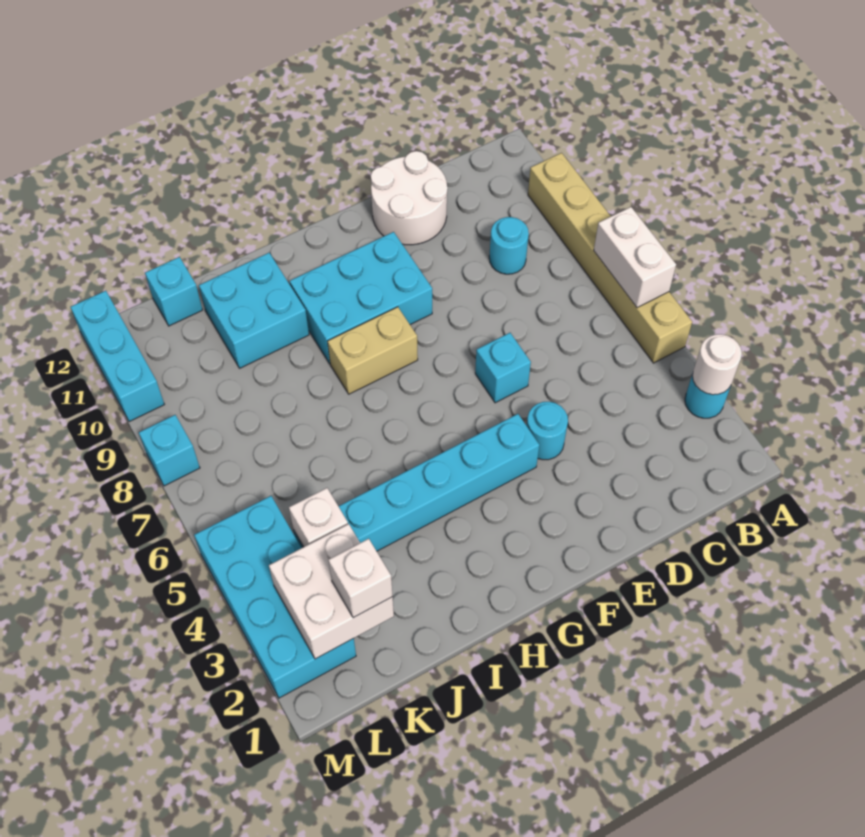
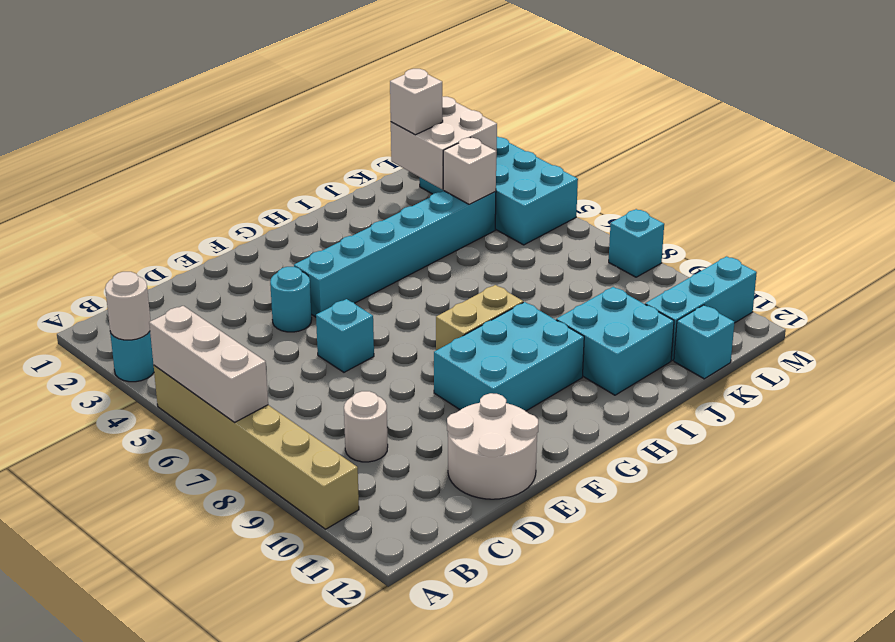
white 1x2 brick [594,207,676,308] -> white 1x3 brick [149,306,268,423]
cyan 1x1 round brick [489,217,529,274] -> white 1x1 round brick [344,391,388,462]
cyan 1x3 brick [71,291,164,422] -> cyan 1x3 brick turned to [645,256,757,360]

